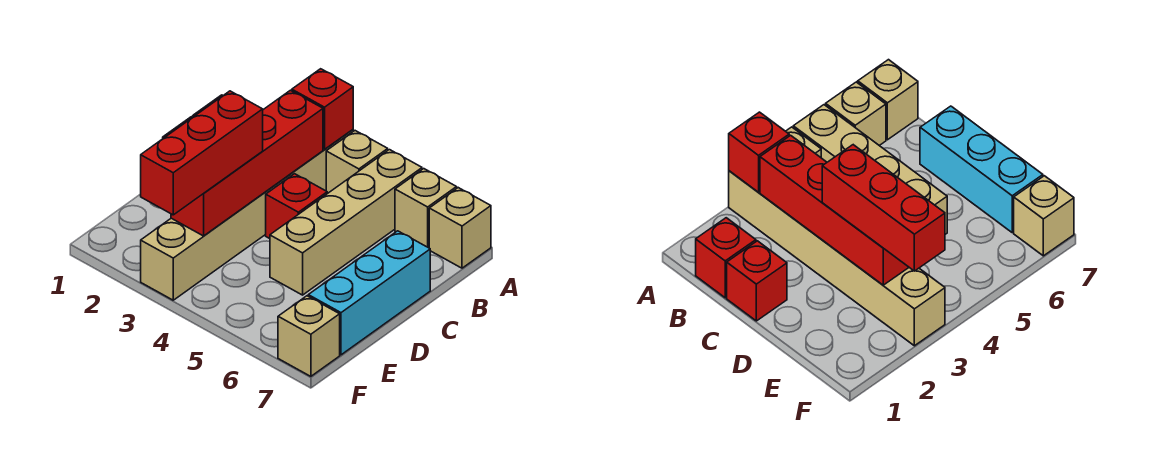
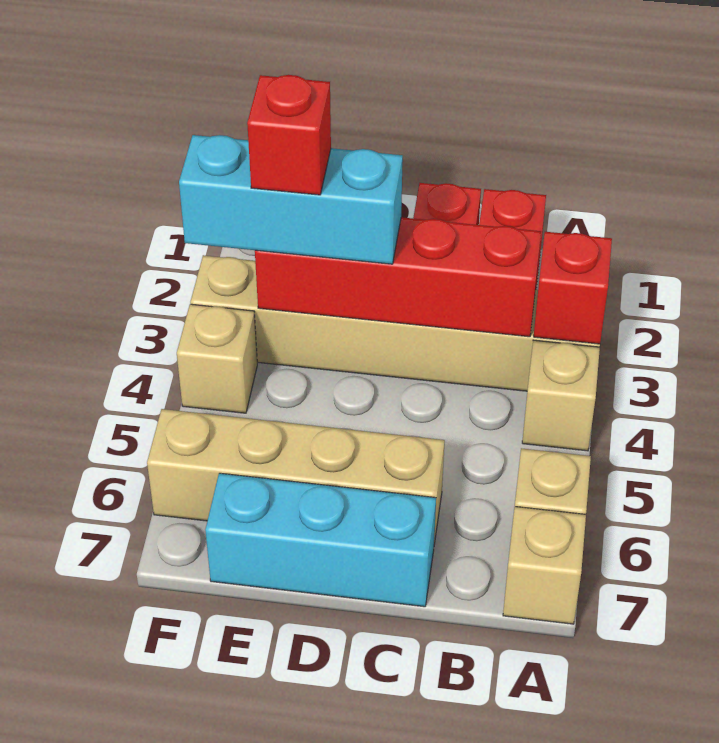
tan 1x4 brick [270,150,422,295] -> tan 1x4 brick moved to [147,409,445,544]
red 1x1 brick [266,174,327,239] -> red 1x1 brick moved to [247,75,331,195]
red 1x3 brick [141,91,263,215] -> cyan 1x3 brick [179,135,403,264]
tan 1x1 brick [278,296,340,376] -> tan 1x1 brick moved to [177,304,257,413]

